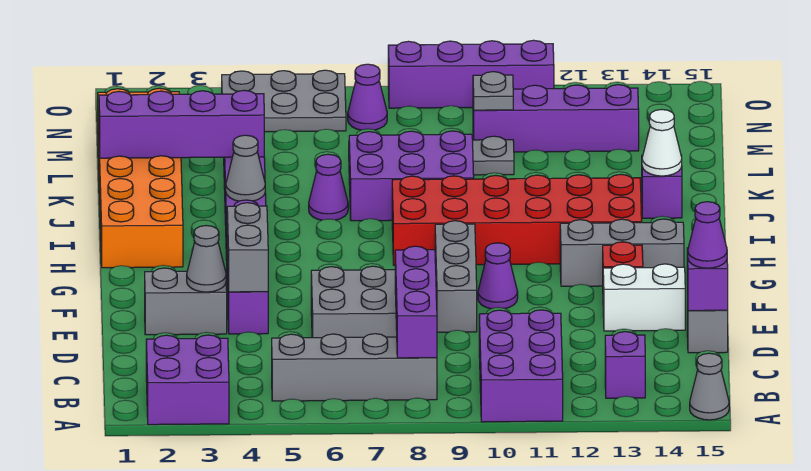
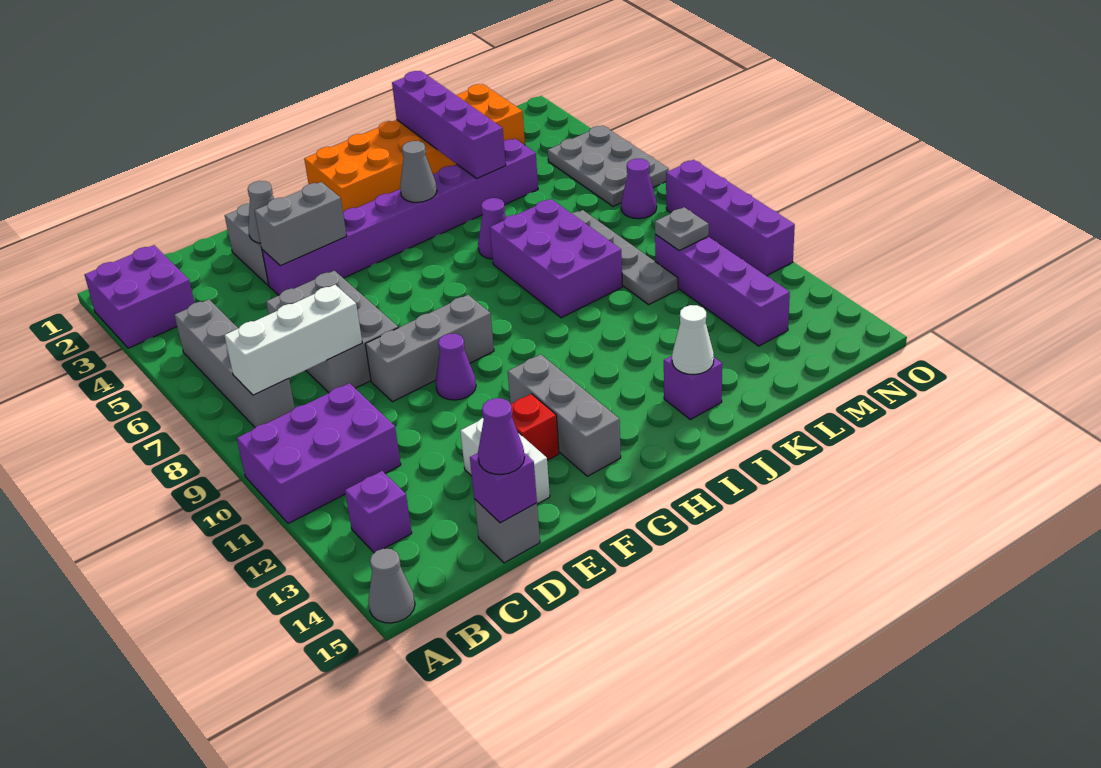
purple 1x3 brick [395,246,437,358] -> white 1x3 brick [224,285,362,395]
red 2x6 brick [392,174,642,265] -> none

